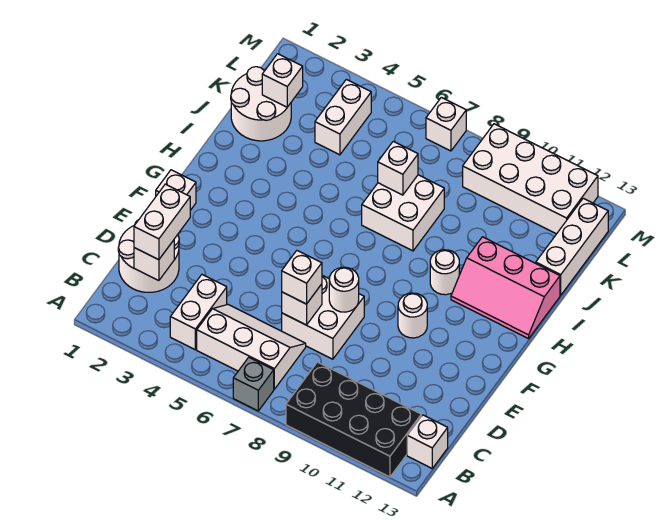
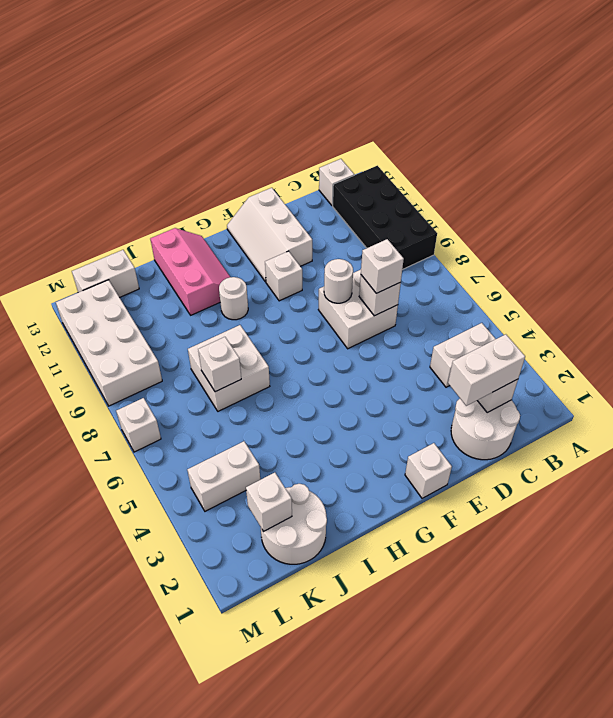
grey 1x1 brick [233,357,274,411] -> none
white 2x3 slope [197,305,306,389] -> white 2x3 slope moved to [227,188,312,282]
white 1x1 round brick [398,293,427,338] -> white 1x1 brick [265,251,302,301]
white 1x3 brick [536,198,608,295] -> white 1x2 brick [72,250,139,297]

